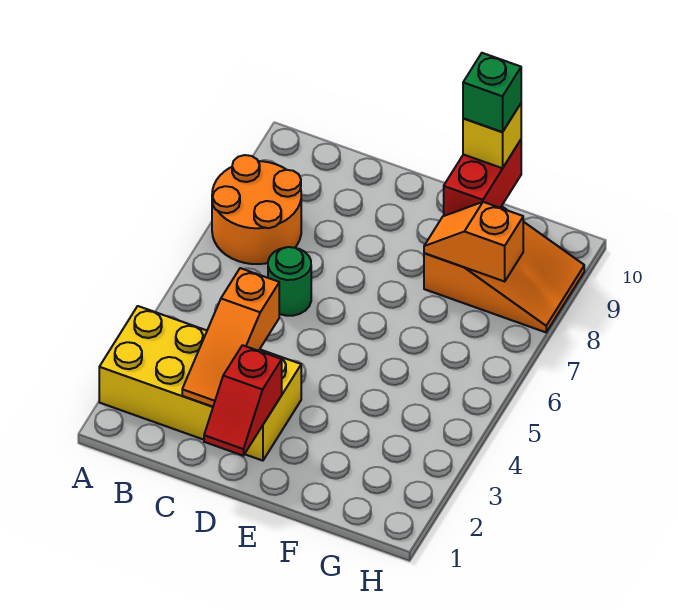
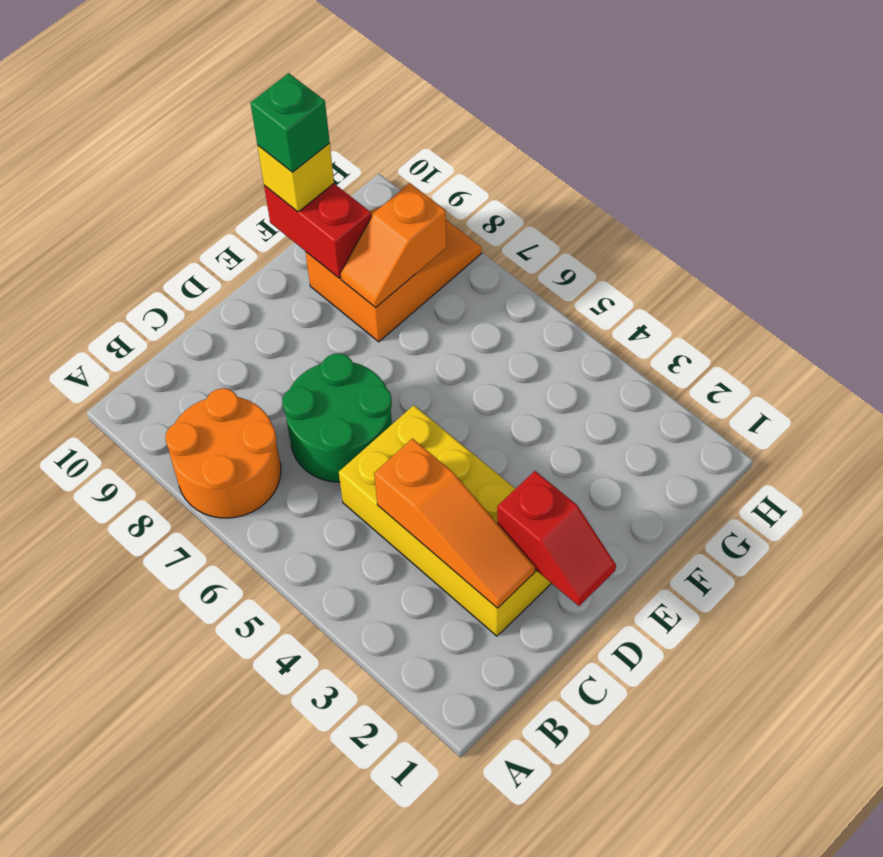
yellow 2x4 brick [99,306,301,461] -> yellow 2x4 brick turned to [339,405,551,636]
green 1x1 round brick [268,247,311,316] -> green 2x2 round brick [282,353,392,482]

